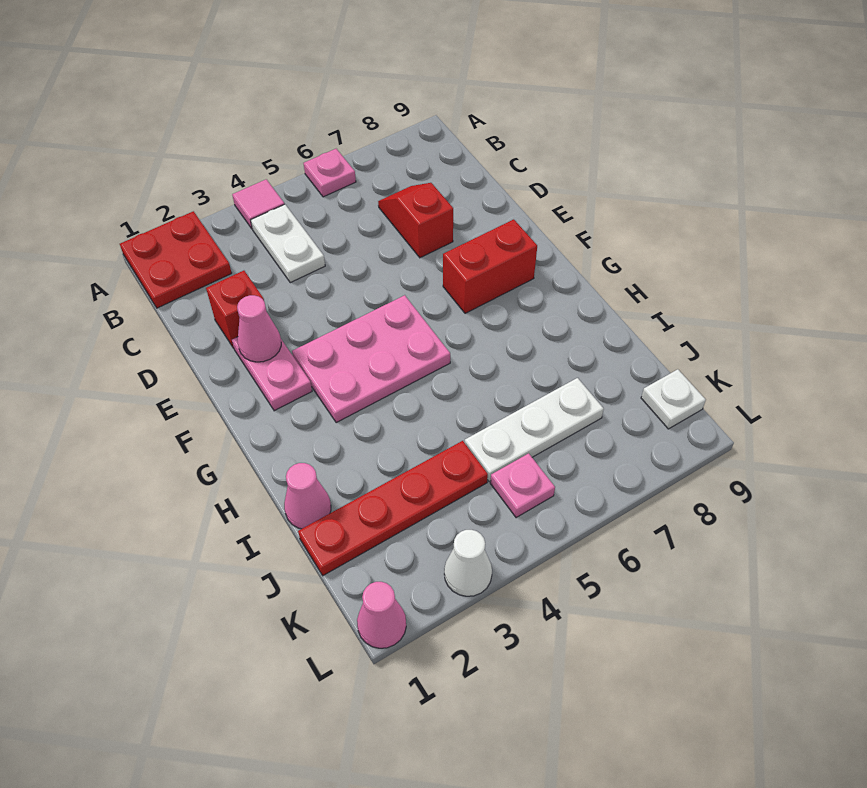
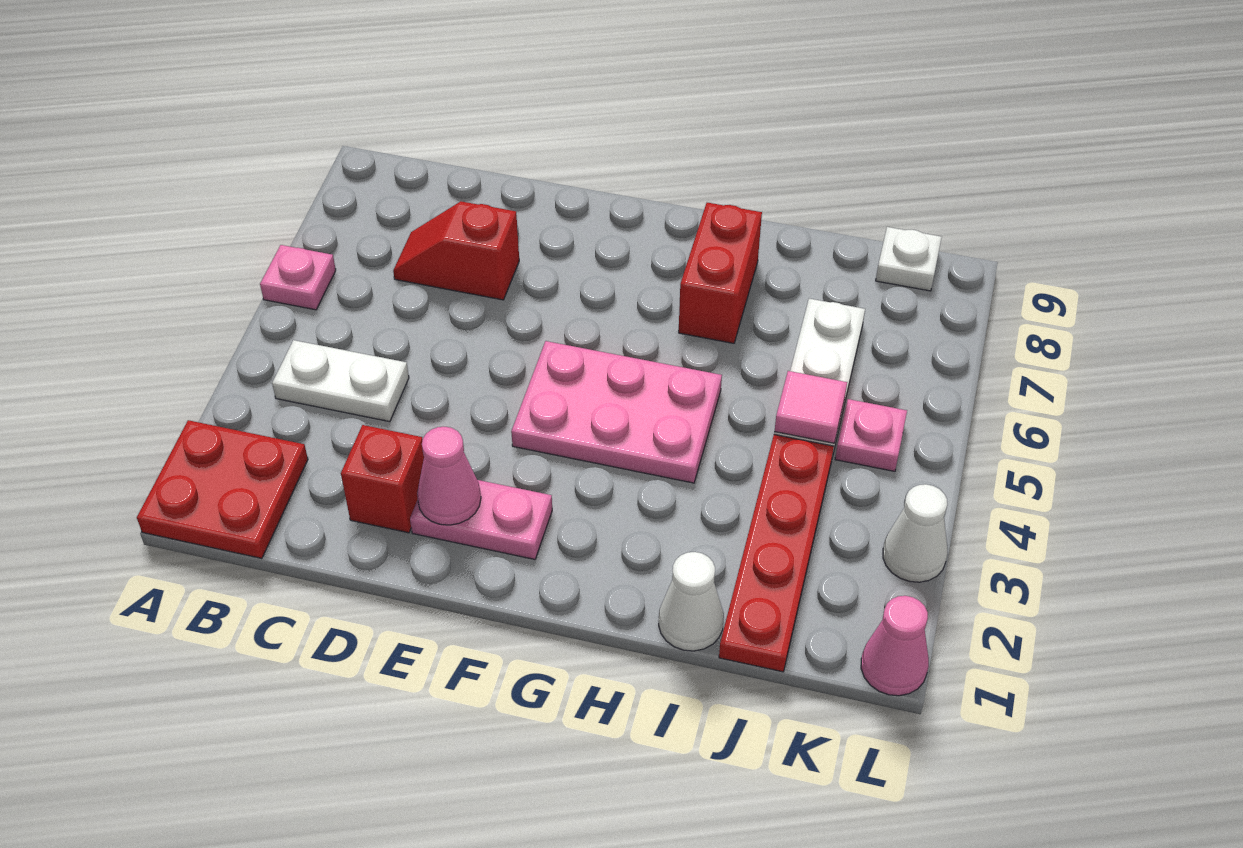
pink 1x1 tile [232,179,284,229] -> pink 1x1 tile moved to [775,371,847,443]
pink 2x3 plate [292,295,450,423] -> pink 2x3 plate turned to [511,341,722,483]
red 1x2 brick [443,219,537,313] -> red 1x2 brick moved to [679,203,762,343]
pink 1x1 cone [284,463,331,529] -> white 1x1 cone [659,552,724,651]

